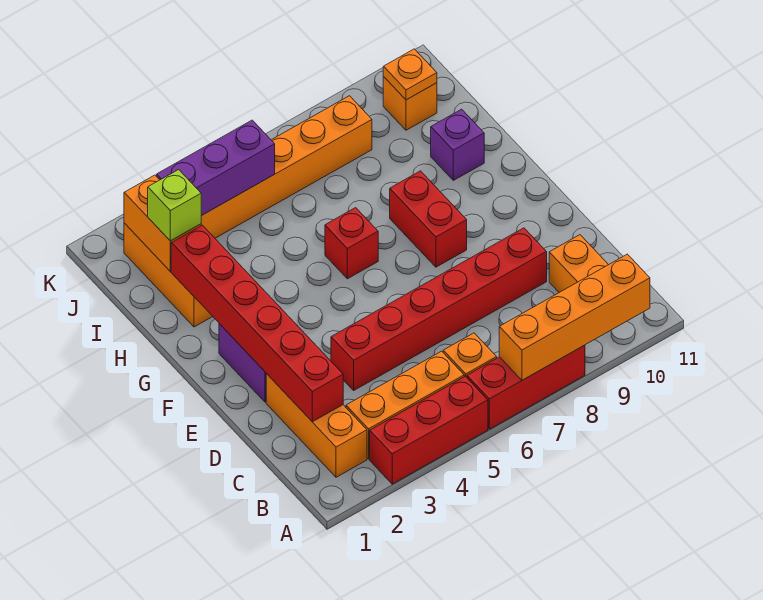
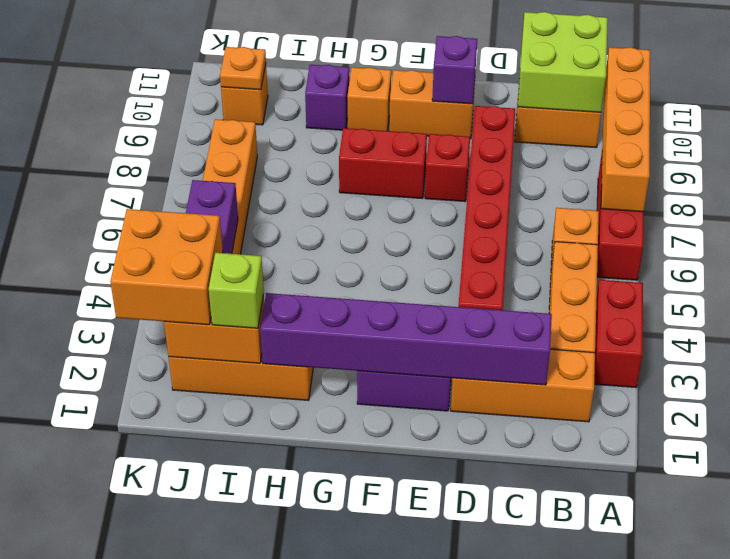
red 1x3 brick [370,376,488,484] -> red 1x2 brick [594,280,643,388]
none -> lime 2x2 brick [518,12,608,112]
red 1x6 brick [171,225,343,422] -> purple 1x6 brick [260,293,552,385]
none -> orange 1x2 brick [389,70,475,139]
none -> purple 1x1 brick [432,36,477,104]
red 1x1 brick [325,208,378,279] -> red 1x1 brick moved to [425,134,470,202]
none -> orange 1x1 brick [347,67,391,131]
none -> orange 2x2 brick [110,209,223,325]

